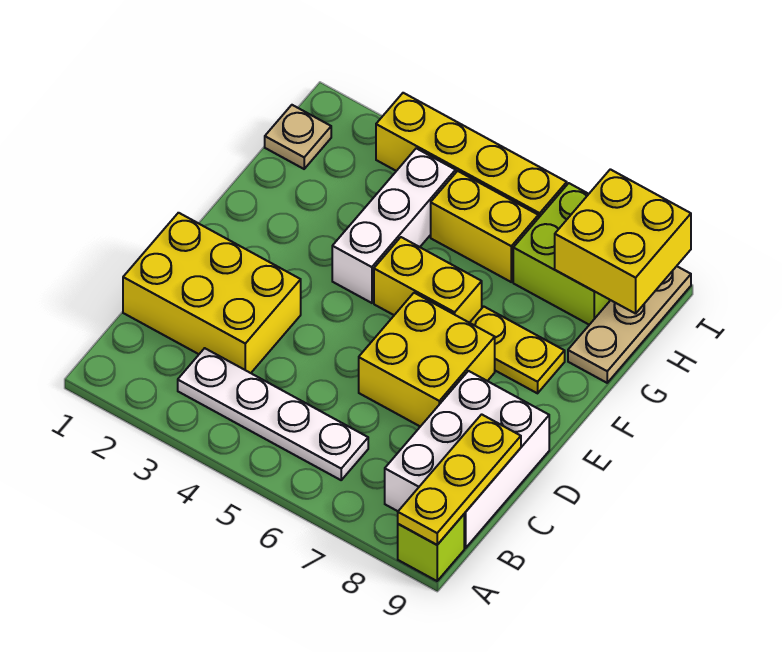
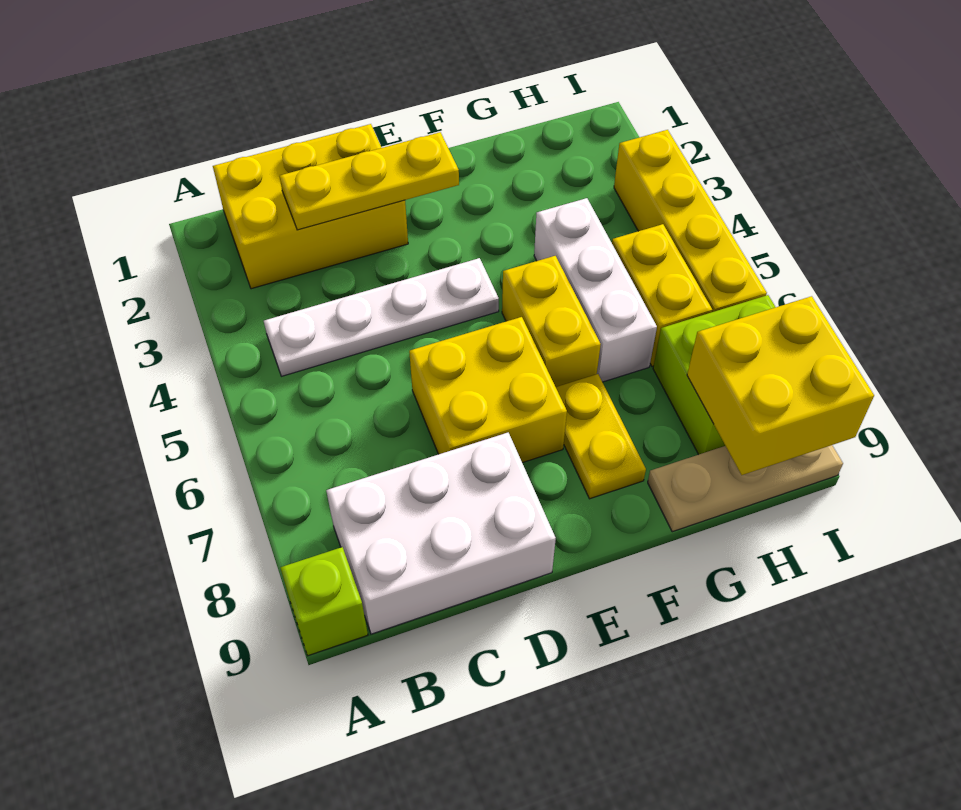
yellow 1x3 plate [398,414,521,545] -> yellow 1x3 plate moved to [280,132,459,230]
white 1x4 plate [178,348,368,480] -> white 1x4 plate turned to [264,258,499,376]
yellow 2x3 brick [123,213,301,373] -> yellow 2x3 brick turned to [213,124,408,289]
white 1x3 brick [332,148,456,303] -> white 1x3 brick turned to [534,198,657,382]
tan 1x1 plate [265,105,331,169] -> none

